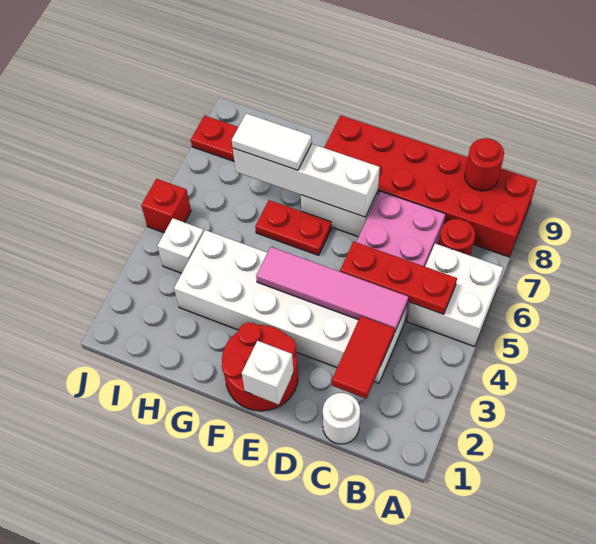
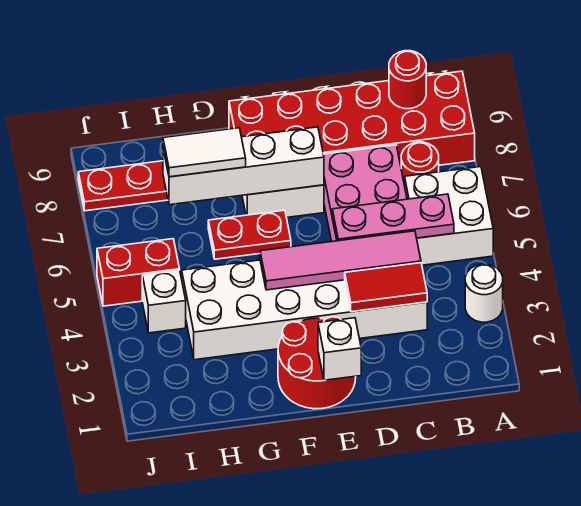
red 1x3 plate [340,241,457,314] -> pink 1x3 plate [332,194,454,241]
white 1x1 round brick [323,393,360,444] -> white 1x1 round brick moved to [465,264,503,322]
red 1x2 tile [332,316,395,399] -> red 1x2 tile turned to [345,263,427,312]
red 1x1 brick [141,179,191,233] -> red 1x2 brick [97,239,180,306]

